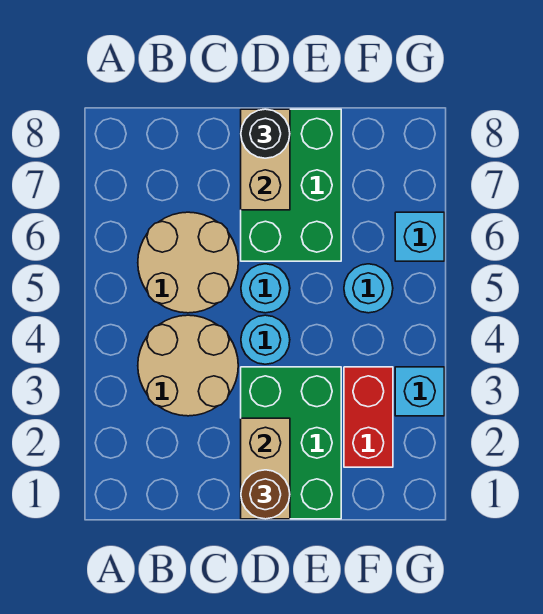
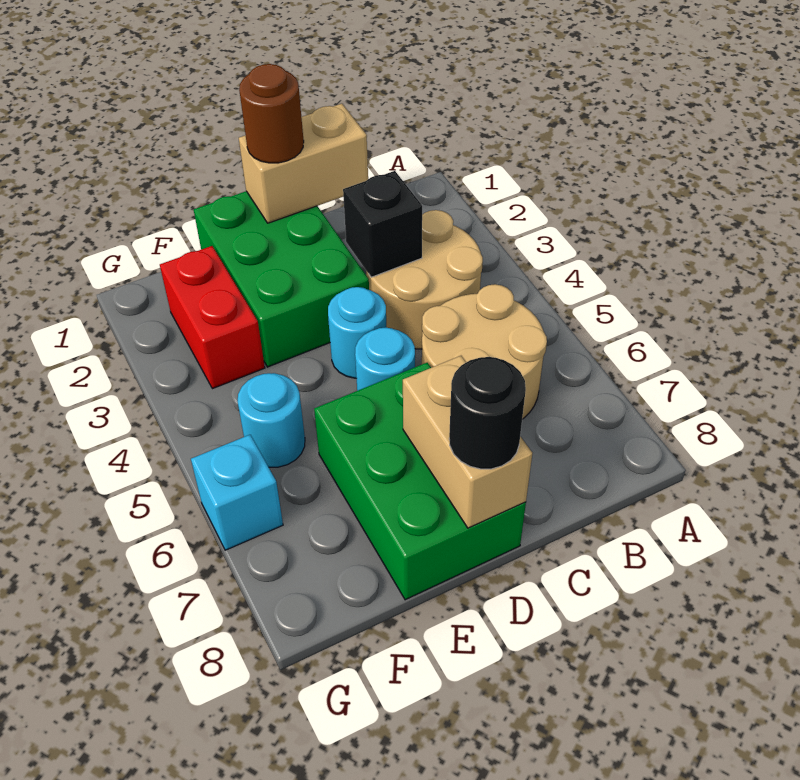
none -> black 1x1 brick [343,171,422,277]
tan 1x2 brick [241,418,290,519] -> tan 1x2 brick turned to [239,104,368,223]
cyan 1x1 brick [395,367,444,416] -> none

